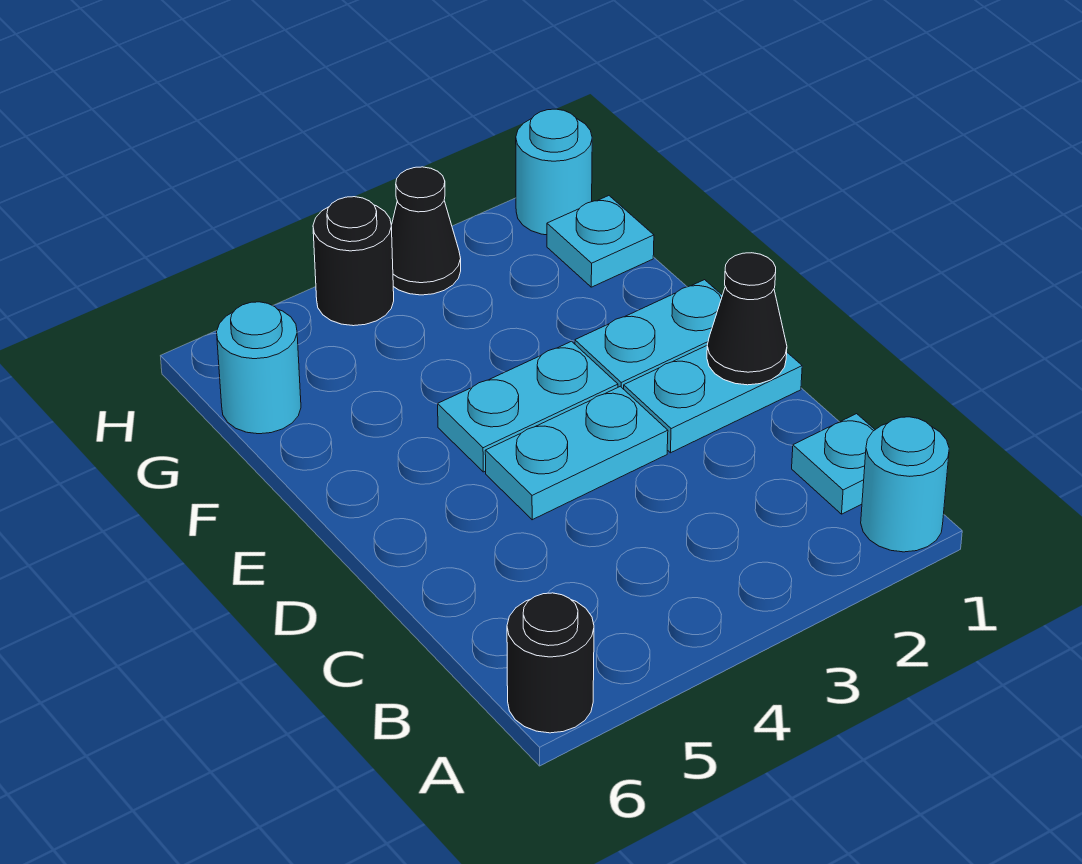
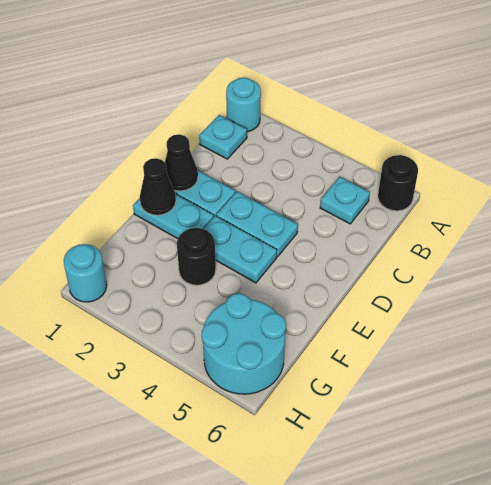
cyan 1x1 plate [547,196,654,287] -> cyan 1x1 plate moved to [320,177,370,224]
cyan 1x1 round brick [217,302,301,434] -> cyan 2x2 round brick [202,293,286,394]
black 1x1 cone [391,167,461,295] -> black 1x1 cone moved to [140,158,176,215]
black 1x1 round brick [313,197,394,326] -> black 1x1 round brick moved to [177,228,216,285]

